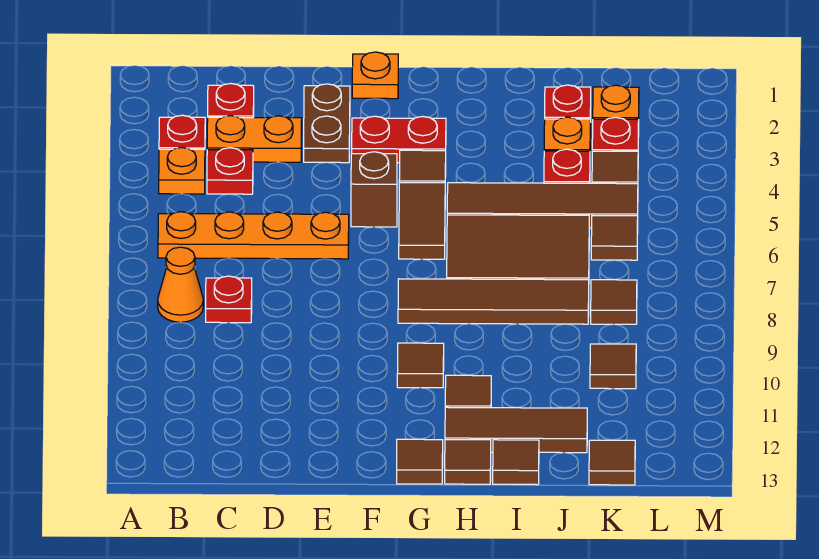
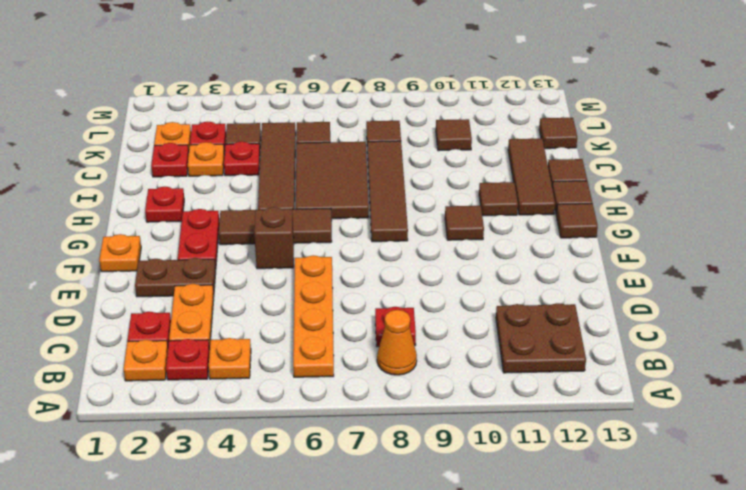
none -> orange 1x1 plate [124,340,168,381]
none -> brown 2x2 plate [496,303,586,373]
red 1x1 plate [207,148,253,194] -> red 1x1 plate moved to [145,186,184,222]

